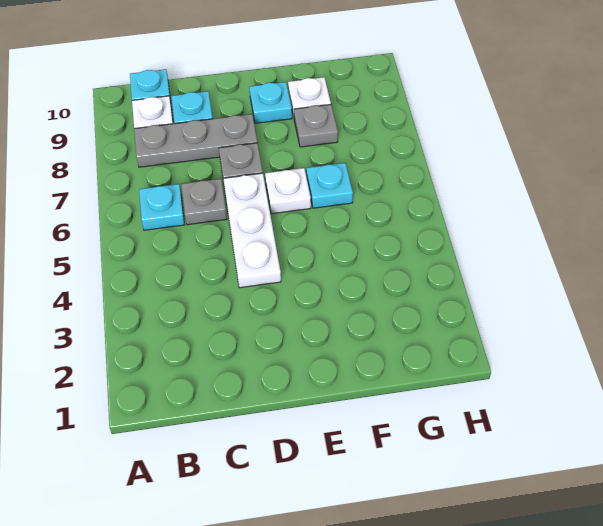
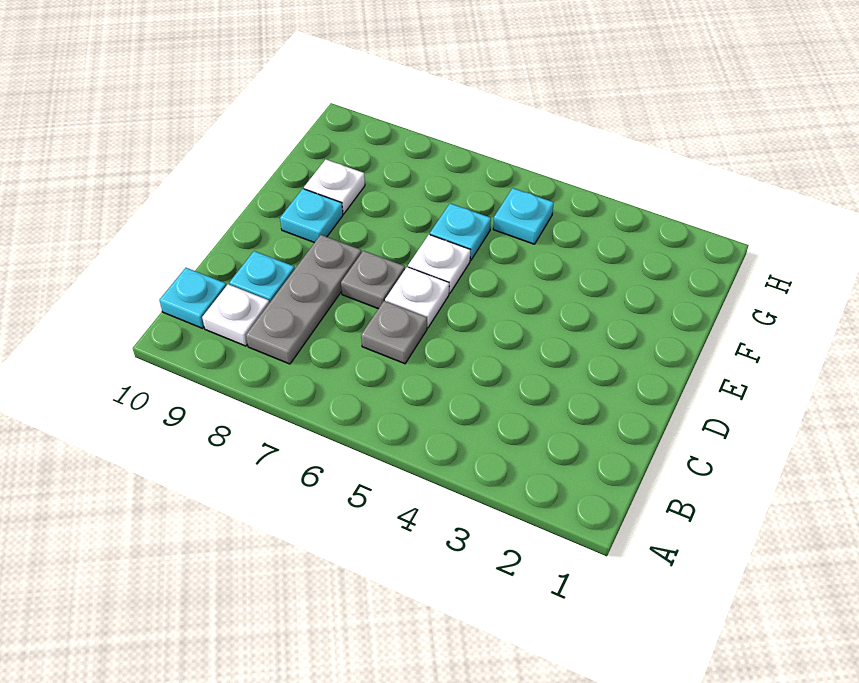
cyan 1x1 plate [139,184,184,230] -> cyan 1x1 plate moved to [493,188,554,244]
white 1x3 plate [223,173,281,288] -> white 1x1 plate [385,267,449,328]
grey 1x1 plate [294,105,338,147] -> none

